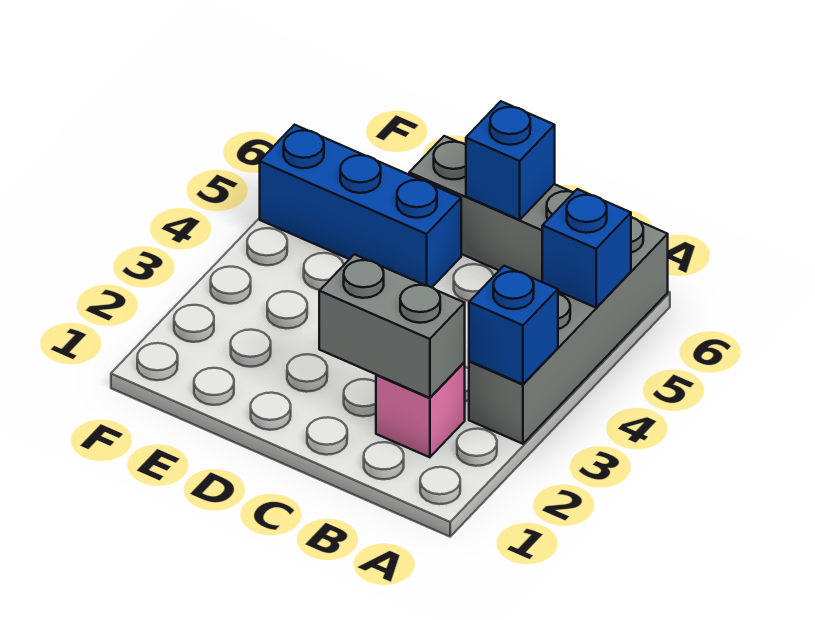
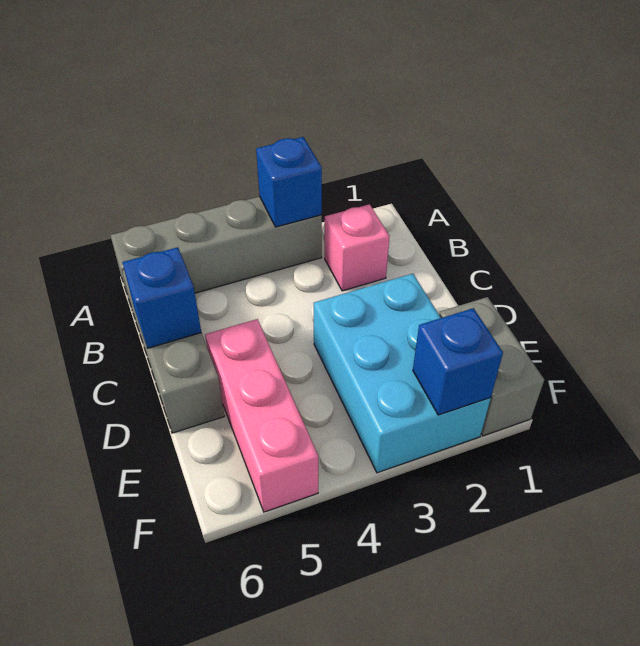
blue 1x1 brick [542,189,631,308] -> blue 1x1 brick moved to [413,308,503,415]
grey 1x2 brick [319,254,465,398] -> grey 1x2 brick moved to [439,297,544,436]
none -> cyan 2x3 brick [314,274,491,473]
blue 1x3 brick [260,125,461,287] -> pink 1x3 brick [205,319,318,512]

